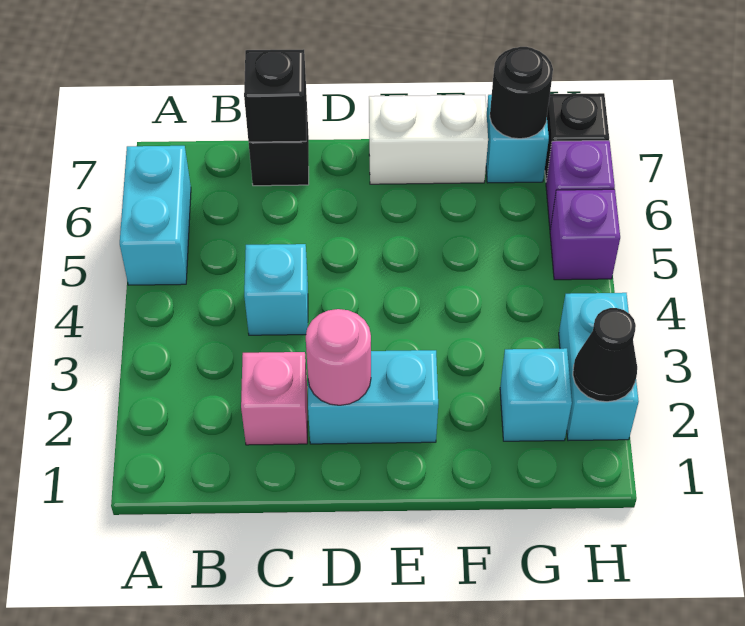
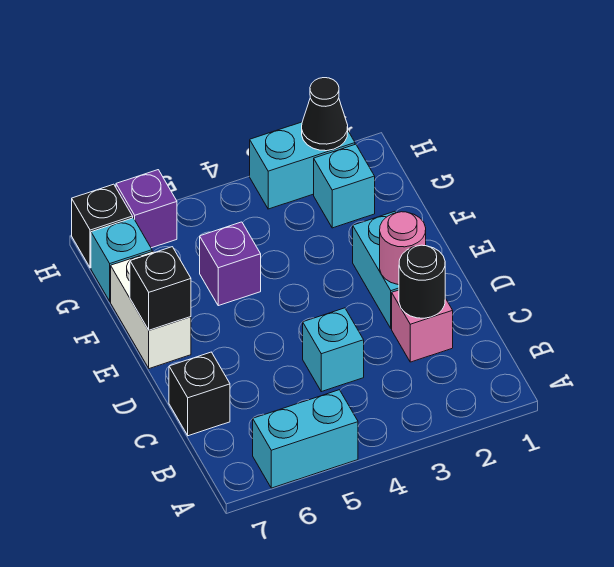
black 1x1 brick [244,49,307,142] -> black 1x1 brick moved to [130,247,191,330]
black 1x1 round brick [490,47,553,139] -> black 1x1 round brick moved to [399,245,445,318]
purple 1x1 brick [550,189,620,280] -> purple 1x1 brick moved to [200,222,261,306]

